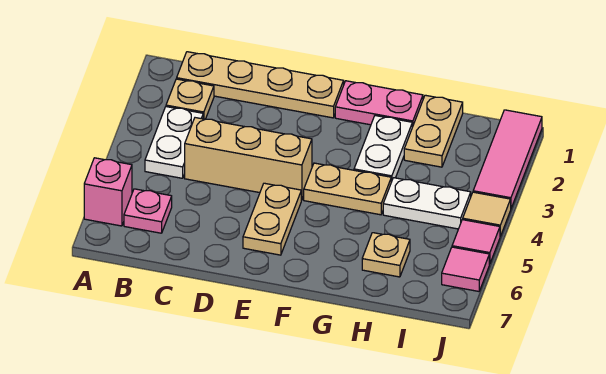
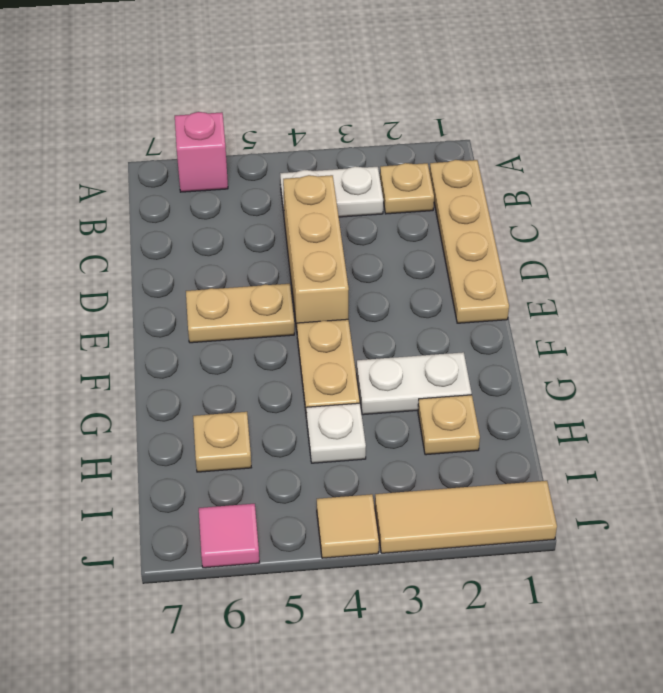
pink 1x1 plate [124,189,172,233] -> none
pink 1x2 plate [335,81,423,127] -> none
tan 1x2 plate [404,95,463,167] -> tan 1x1 plate [418,395,480,455]
white 1x2 plate [383,178,471,229] -> white 1x1 plate [306,403,366,463]
pink 1x3 tile [473,110,542,208] -> tan 1x3 tile [375,481,557,553]
pink 1x1 tile [452,220,500,264] -> none

